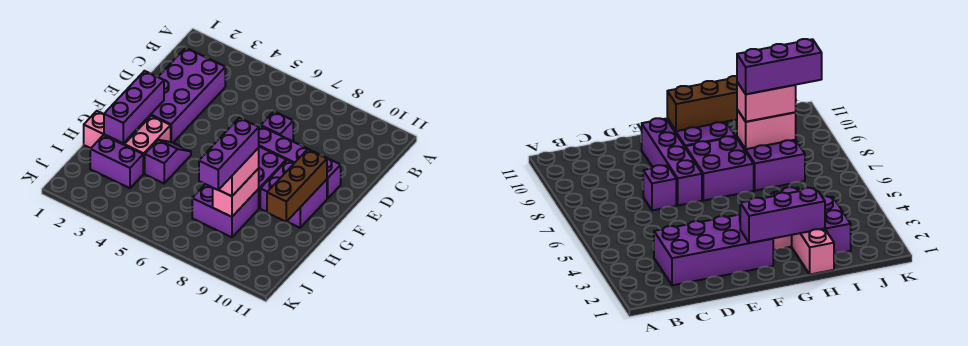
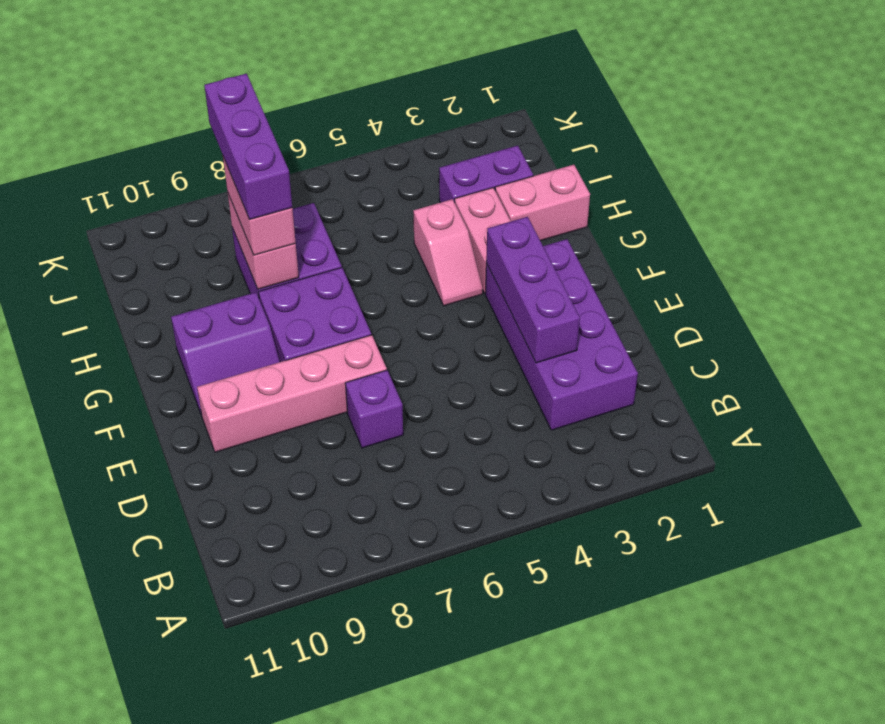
purple 1x4 brick [259,126,341,199] -> pink 1x4 brick [197,335,387,452]
purple 1x3 brick [104,71,164,143] -> purple 1x3 brick moved to [486,217,580,363]
purple 2x2 brick [260,160,327,228] -> purple 2x2 slope [171,292,280,416]
brown 1x3 brick [267,149,327,222] -> none
purple 1x2 slope [145,140,191,183] -> pink 1x2 slope [413,199,483,306]

